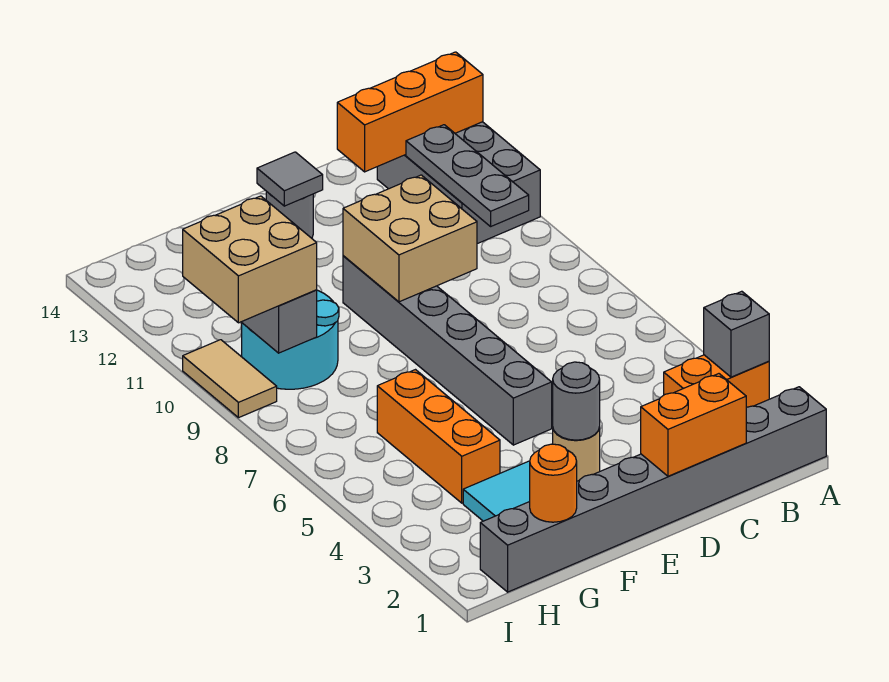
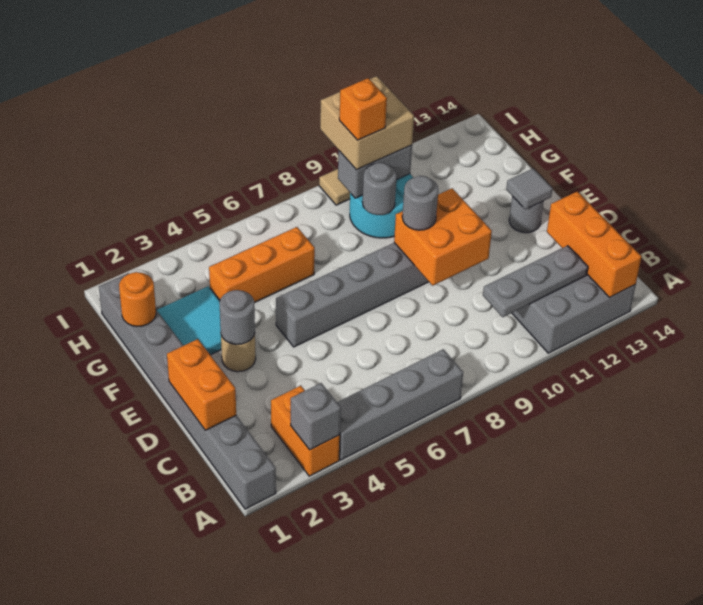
none -> grey 1x4 brick [337,349,463,460]
tan 2x2 brick [343,175,477,302] -> orange 2x2 brick [394,188,492,285]
none -> grey 1x1 round brick [402,176,438,230]
none -> grey 1x1 round brick [362,163,397,215]
none -> orange 1x1 brick [339,78,387,140]

